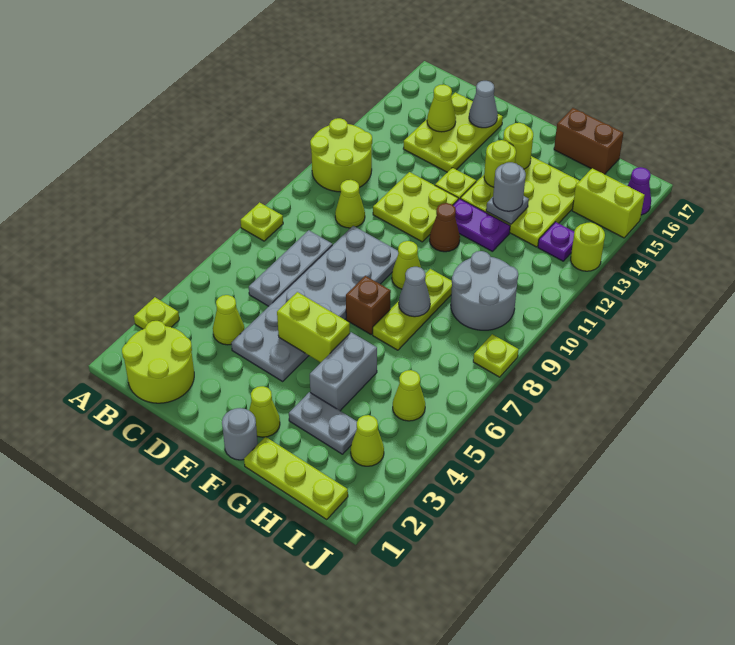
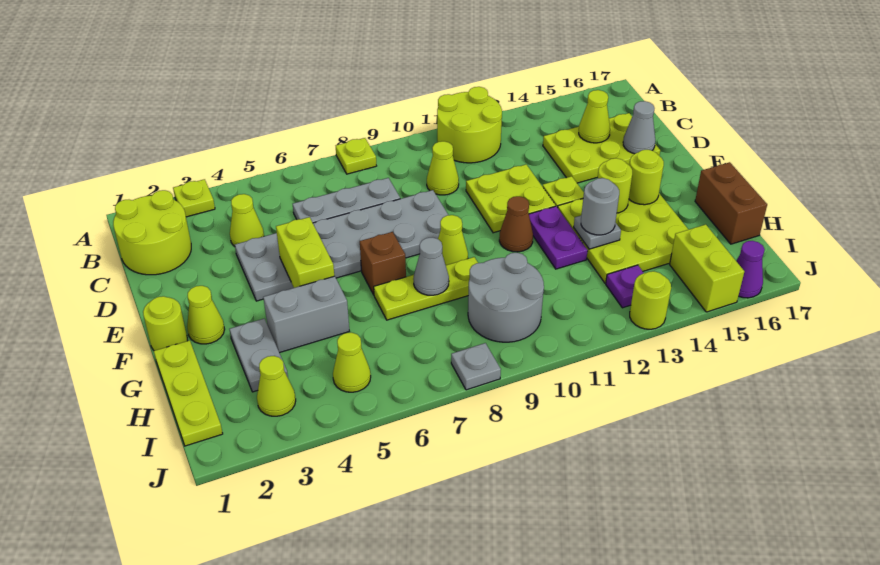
grey 1x1 round brick [222,408,258,460] -> lime 1x1 round brick [143,296,188,351]
lime 1x1 plate [473,334,519,377] -> grey 1x1 plate [451,343,501,390]

